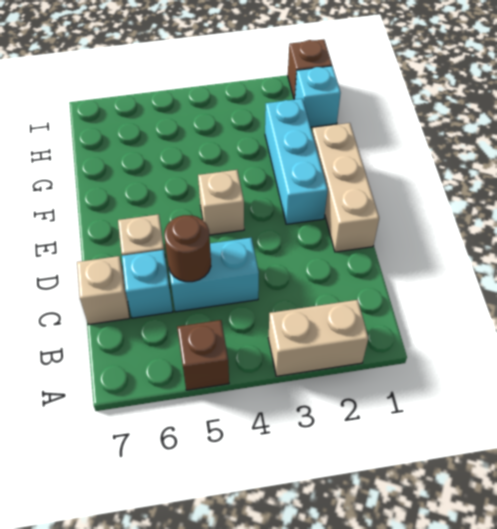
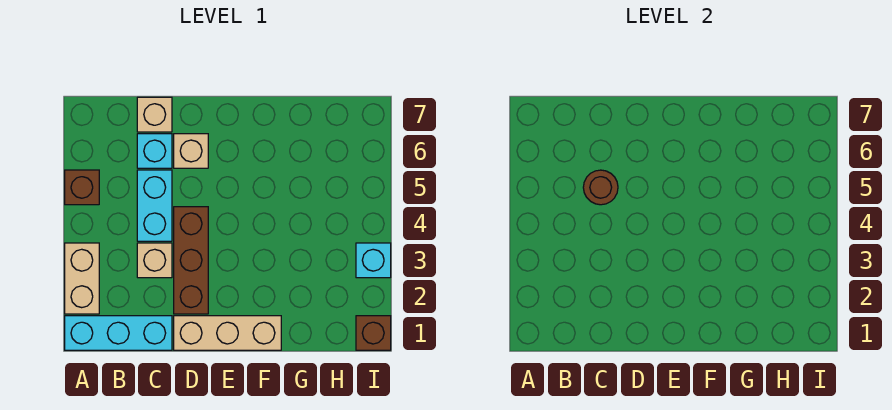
none -> brown 1x3 brick [174,207,208,314]
cyan 1x3 brick [265,99,328,224] -> cyan 1x3 brick moved to [65,316,172,350]
tan 1x1 brick [198,170,244,235] -> tan 1x1 brick moved to [137,243,172,278]
cyan 1x1 brick [295,66,341,127] -> cyan 1x1 brick moved to [356,243,391,278]

